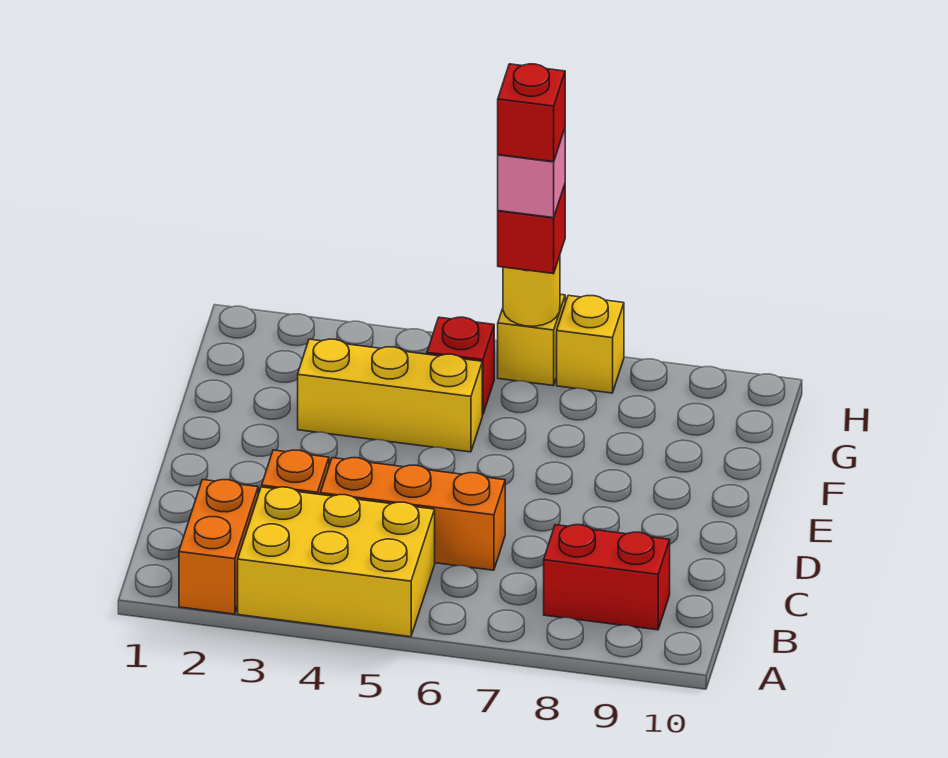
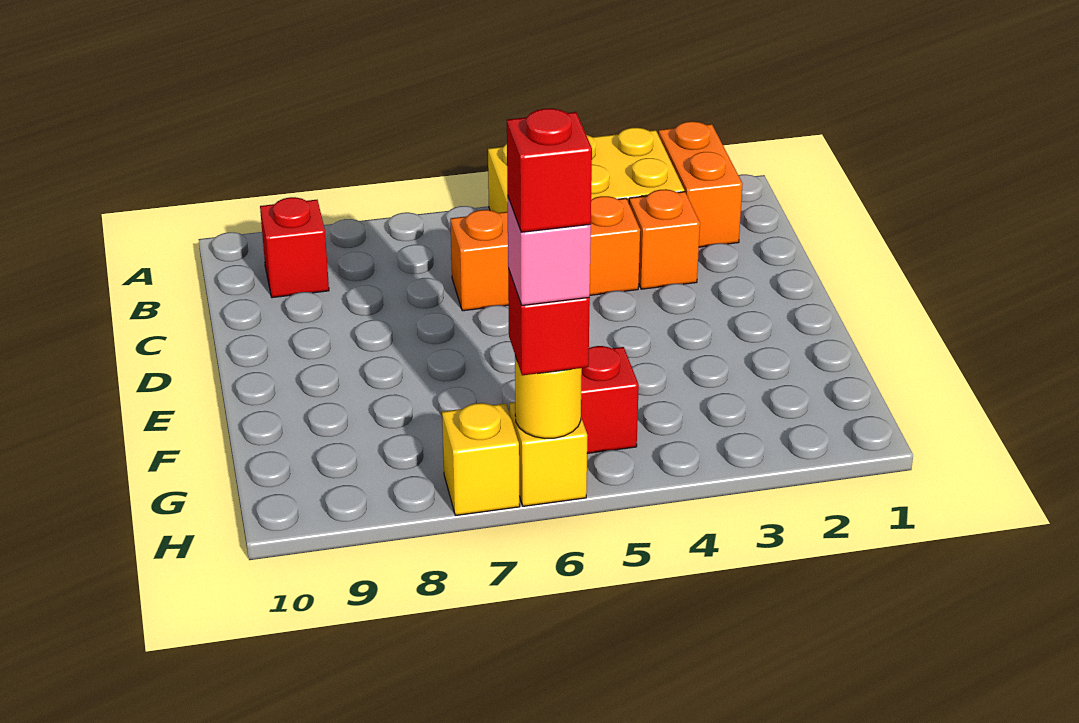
red 1x2 brick [544,525,670,630] -> red 1x1 brick [260,197,329,298]
yellow 1x3 brick [298,339,482,452] -> none

